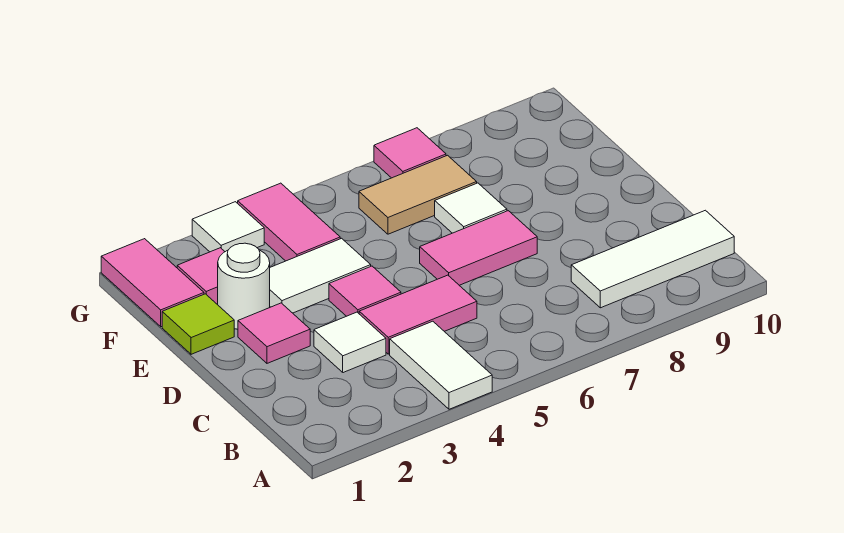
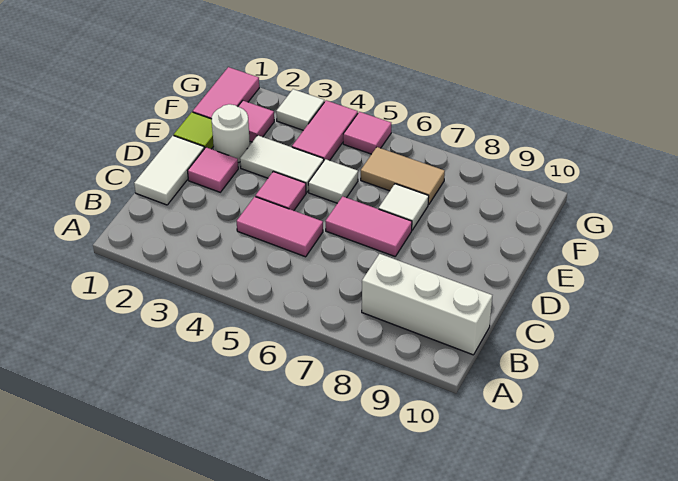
white 1x2 tile [390,321,492,409] -> white 1x2 tile moved to [134,136,204,205]
white 1x3 tile [571,210,734,308] -> white 1x3 brick [362,254,492,355]
white 1x1 tile [314,312,386,373] -> white 1x1 tile moved to [308,159,358,203]
pink 1x1 tile [374,128,446,178] -> pink 1x1 tile moved to [343,112,391,154]

